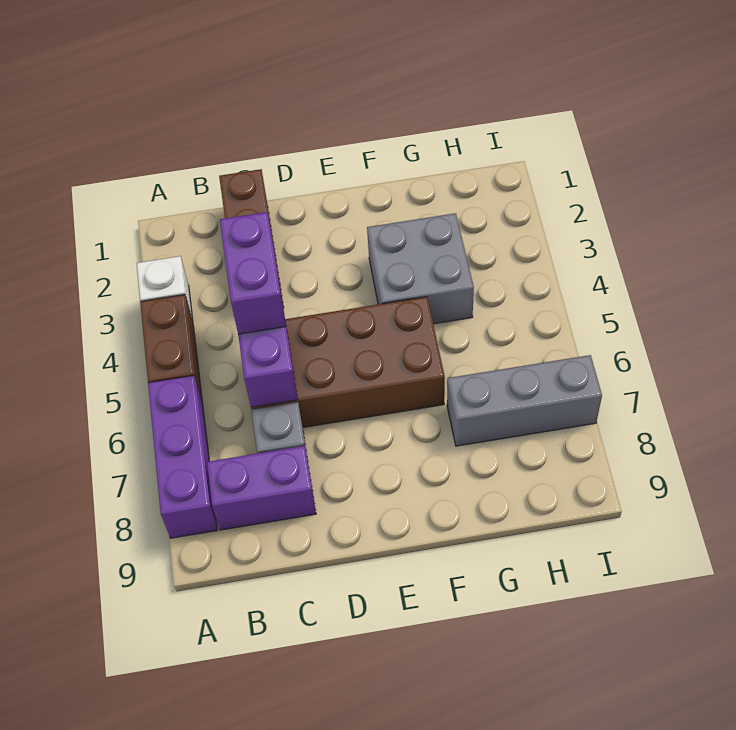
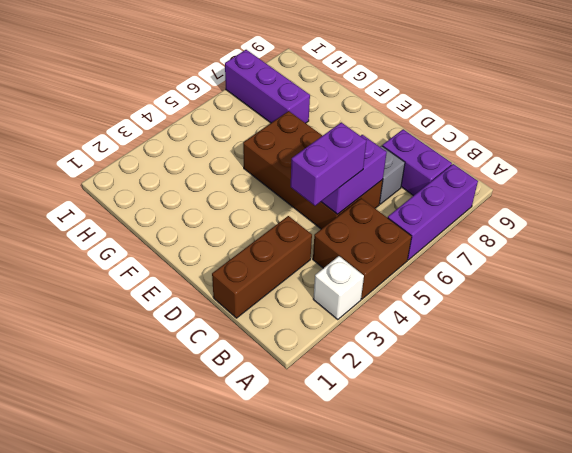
brown 1x2 brick [140,295,202,399] -> brown 2x2 brick [313,198,412,299]
grey 2x2 brick [367,213,474,324] -> none
grey 1x3 brick [447,355,602,446] -> purple 1x3 brick [225,50,310,123]

